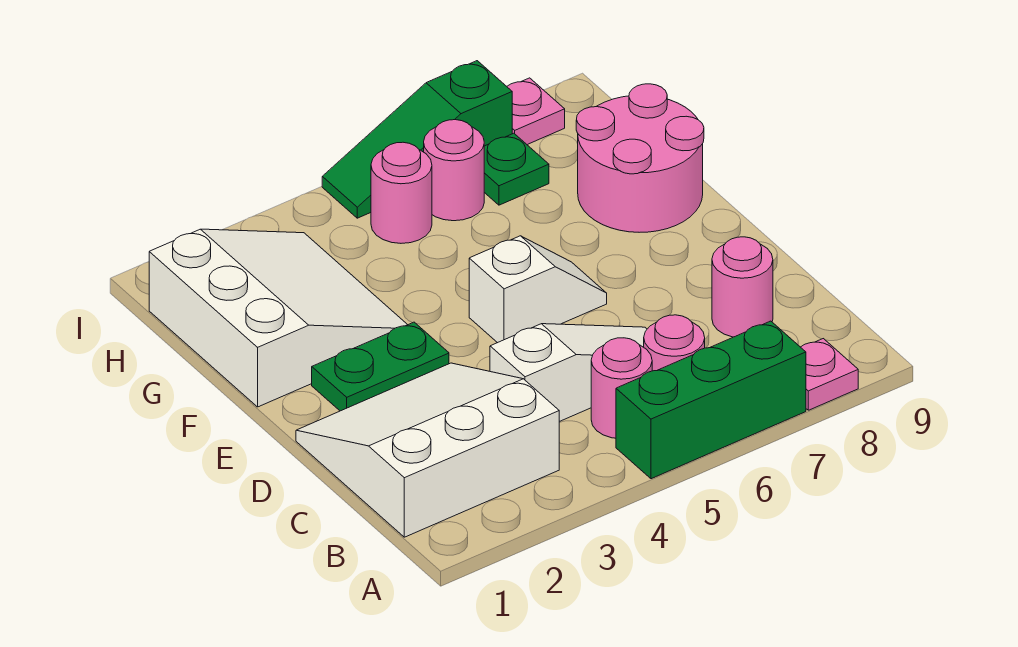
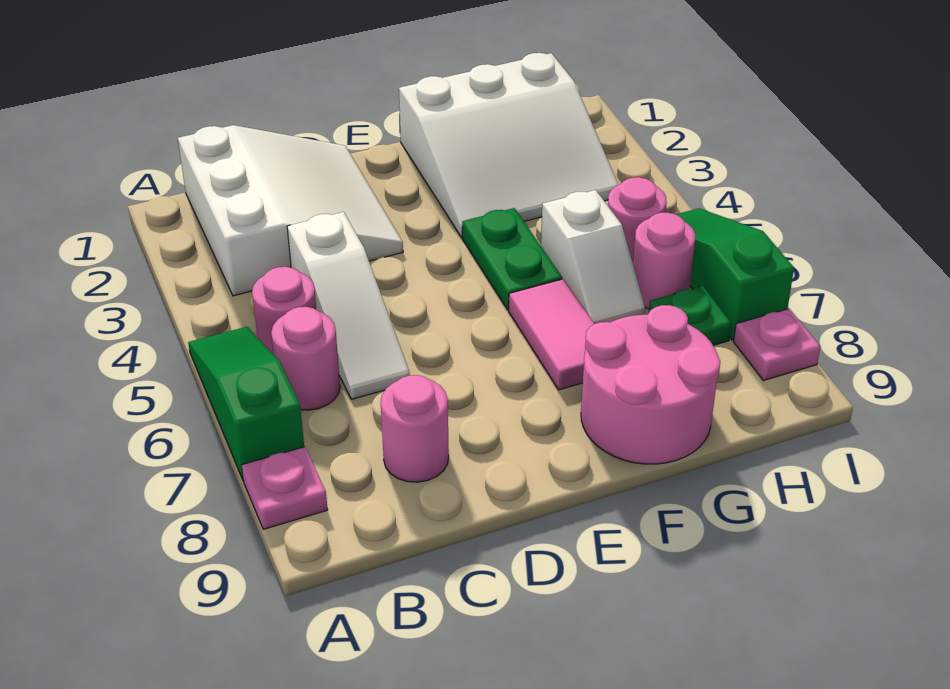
green 1x3 brick [616,321,806,479] -> green 1x3 slope [188,327,304,481]
green 1x2 plate [312,322,449,411] -> green 1x2 plate moved to [462,208,562,310]
white 1x2 slope [469,236,607,343] -> white 1x2 slope moved to [541,190,645,324]
none -> pink 1x2 tile [509,279,594,390]

